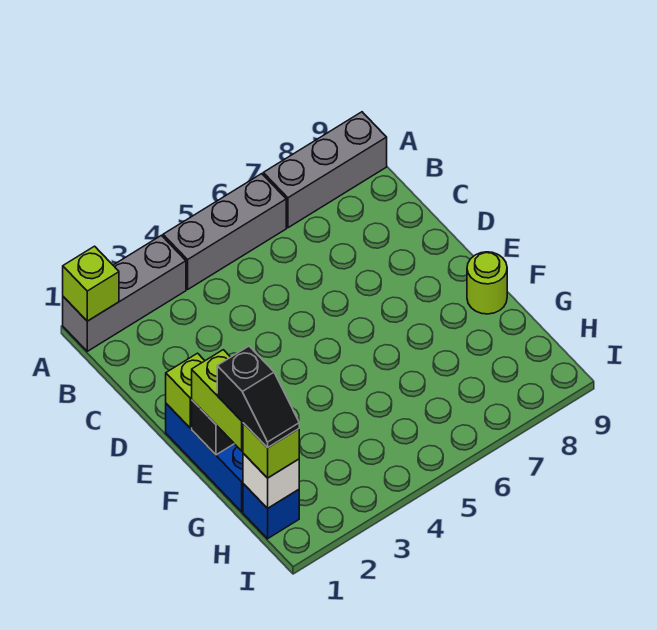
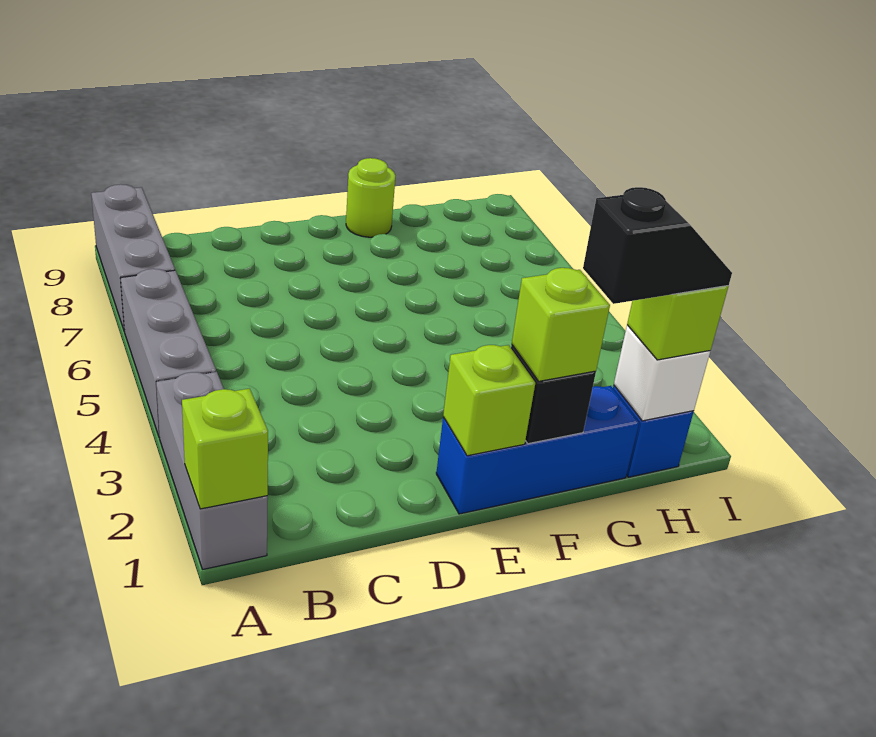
lime 1x2 brick [192,350,243,451] -> lime 1x1 brick [512,268,610,381]

